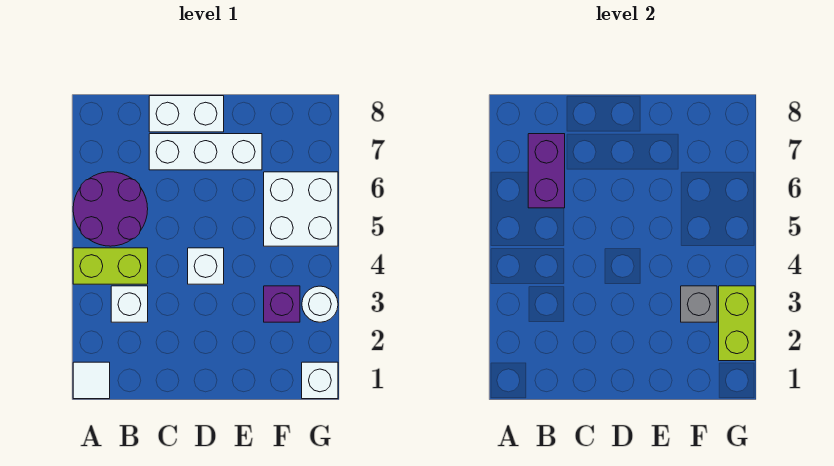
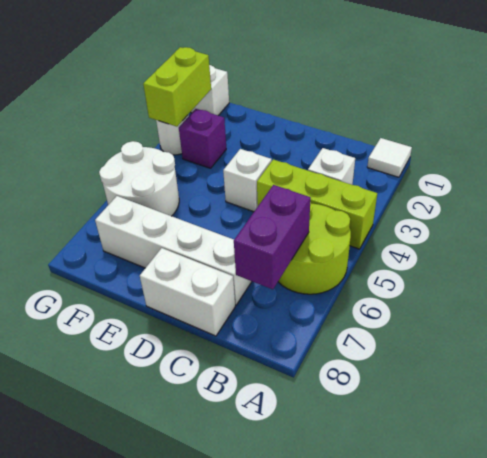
lime 1x2 brick [73,248,148,284] -> lime 1x3 brick [257,159,377,249]
purple 2x2 round brick [73,172,148,246] -> lime 2x2 round brick [278,202,351,294]
white 1x3 brick [149,134,262,170] -> white 1x4 brick [95,196,252,305]
grey 1x1 brick [681,286,717,322] -> none
white 2x2 brick [264,172,338,246] -> white 2x2 round brick [99,141,179,216]

